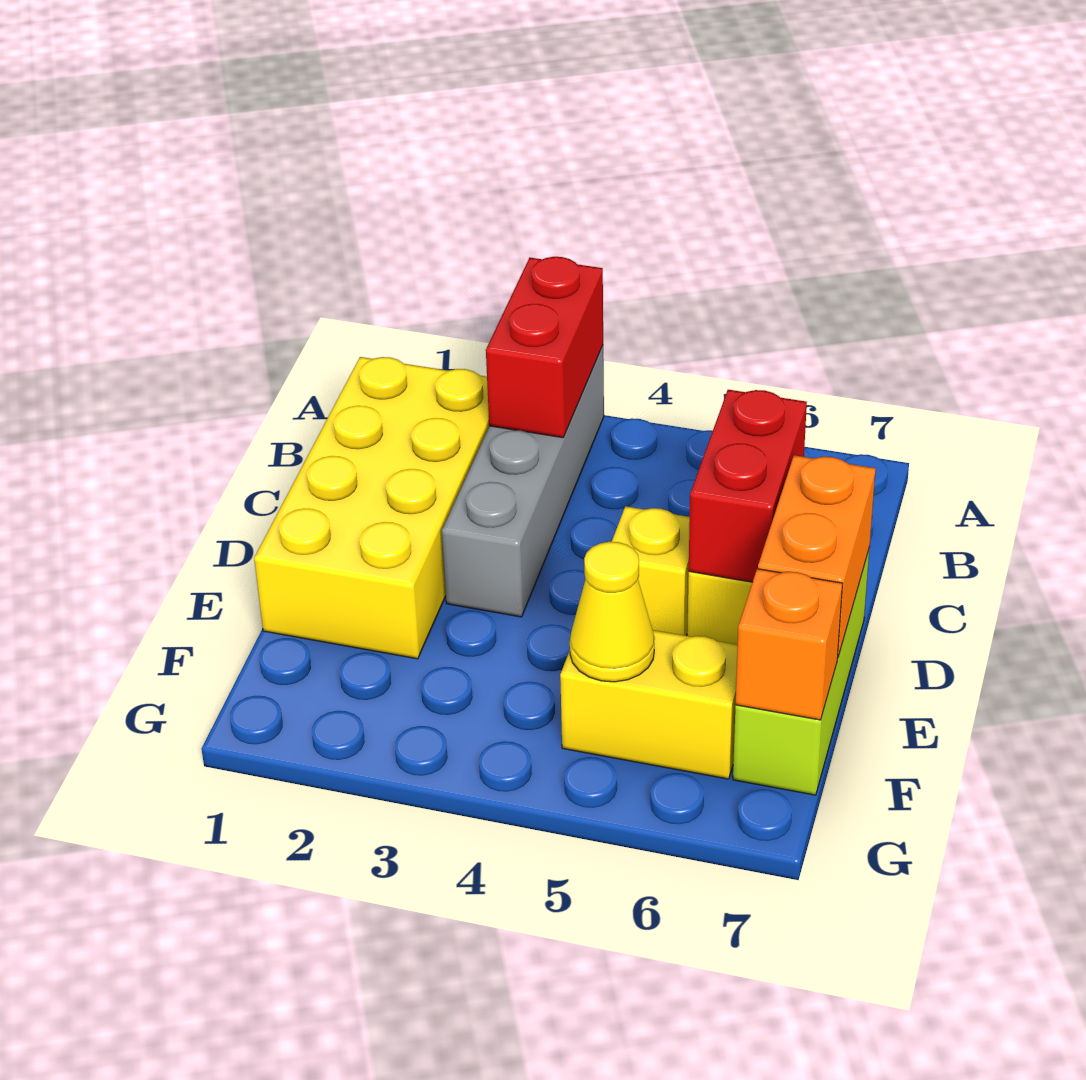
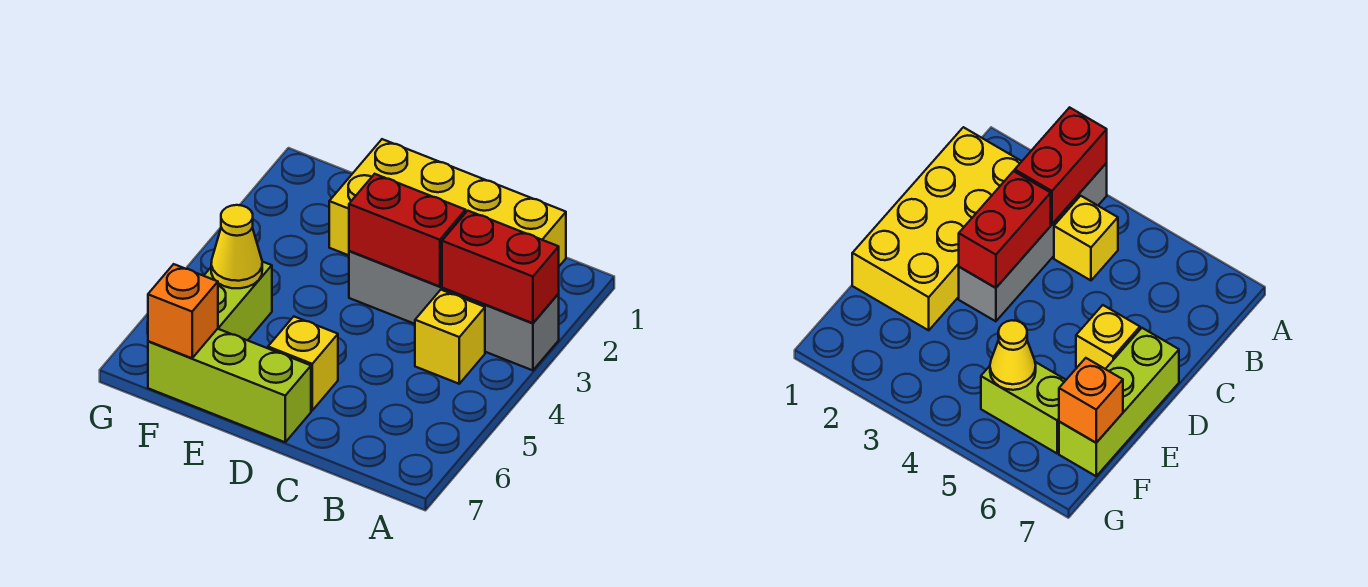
red 1x2 brick [689,390,807,582] -> red 1x2 brick moved to [349,174,466,286]
yellow 1x1 brick [612,506,690,636] -> yellow 1x1 brick moved to [415,290,485,384]
orange 1x2 brick [758,455,876,658] -> none
yellow 1x2 brick [560,630,738,779] -> lime 1x2 brick [204,262,272,340]

